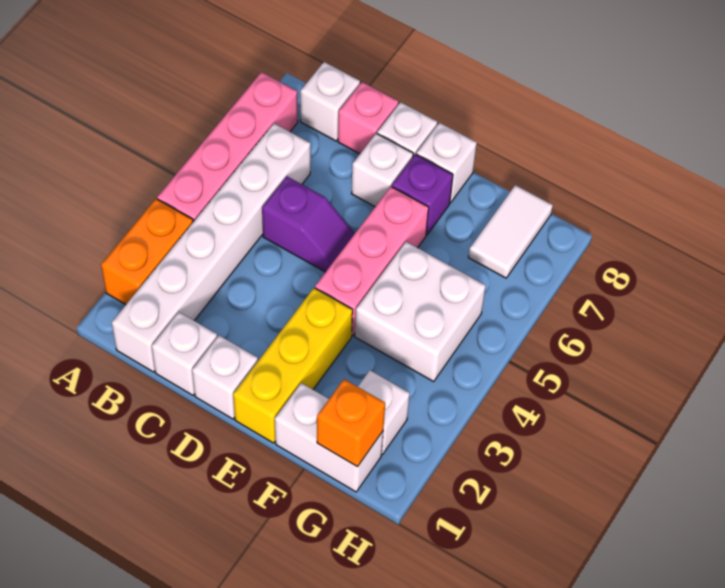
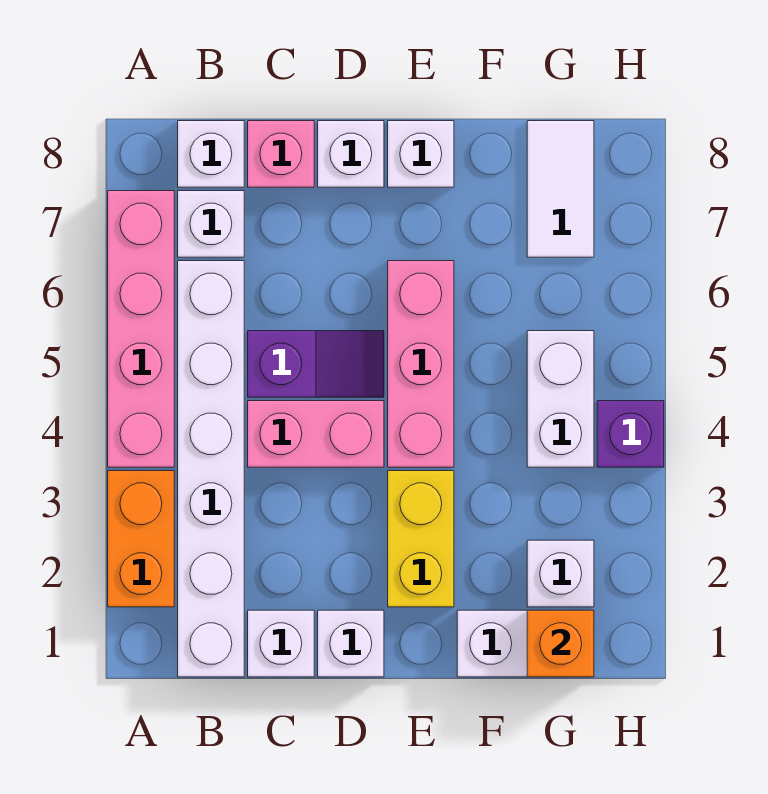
none -> pink 1x2 brick [248,401,384,467]
white 1x1 brick [352,133,413,207] -> white 1x1 brick moved to [178,191,244,257]
yellow 1x3 brick [233,288,353,443] -> yellow 1x2 brick [388,471,454,607]
purple 1x1 brick [392,154,453,235] -> purple 1x1 brick moved to [597,401,664,467]
white 2x2 brick [355,242,486,382] -> white 1x2 brick [527,331,594,467]

